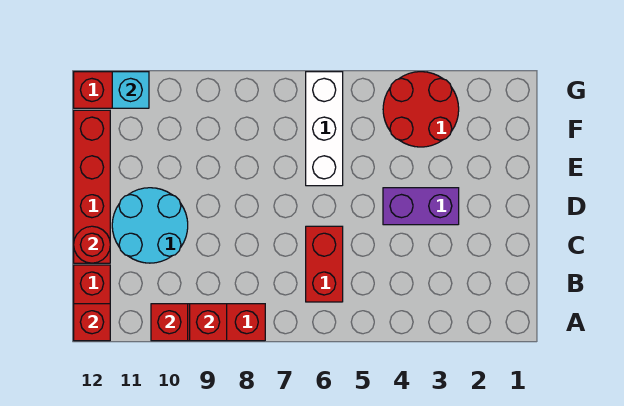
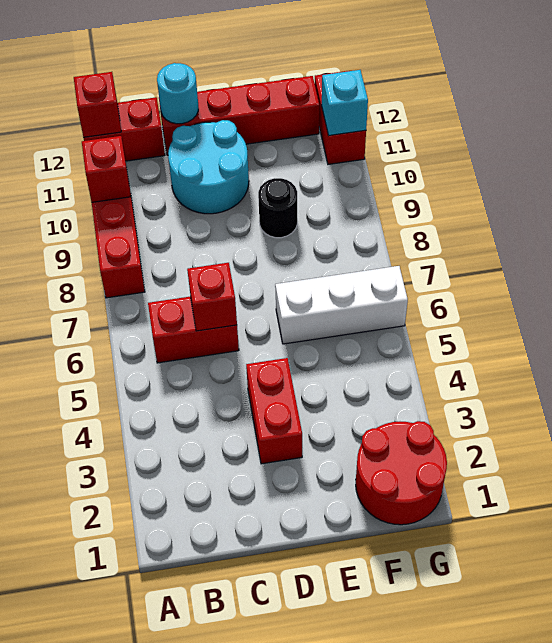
red 1x1 brick [190,304,227,341] -> red 1x1 brick moved to [187,263,237,331]
red 1x1 round brick [74,226,110,263] -> cyan 1x1 round brick [157,63,198,124]
purple 1x2 brick [383,188,459,225] -> red 1x2 brick [246,358,302,464]
none -> black 1x1 round brick [258,178,297,238]
red 2x2 round brick [383,72,459,147] -> red 2x2 round brick moved to [356,421,447,525]

